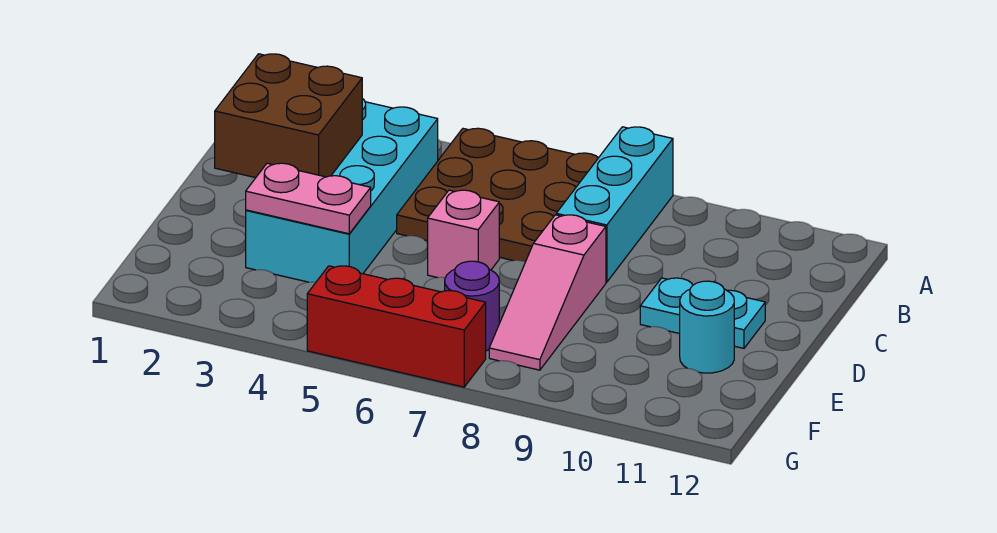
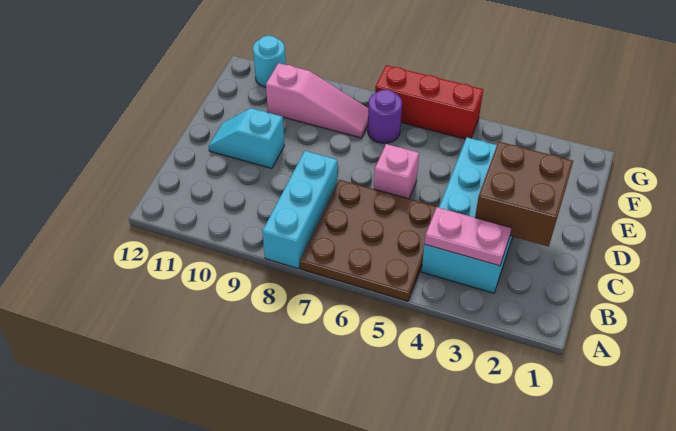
pink 1x3 slope [489,215,606,370] -> pink 1x3 slope turned to [266,63,368,138]
cyan 1x2 plate [640,278,765,348] -> cyan 1x2 slope [209,108,284,169]
pink 1x2 plate [246,163,371,234] -> pink 1x2 plate moved to [425,207,511,266]
cyan 1x1 round brick [680,281,734,373] -> cyan 1x1 round brick moved to [253,36,286,87]

